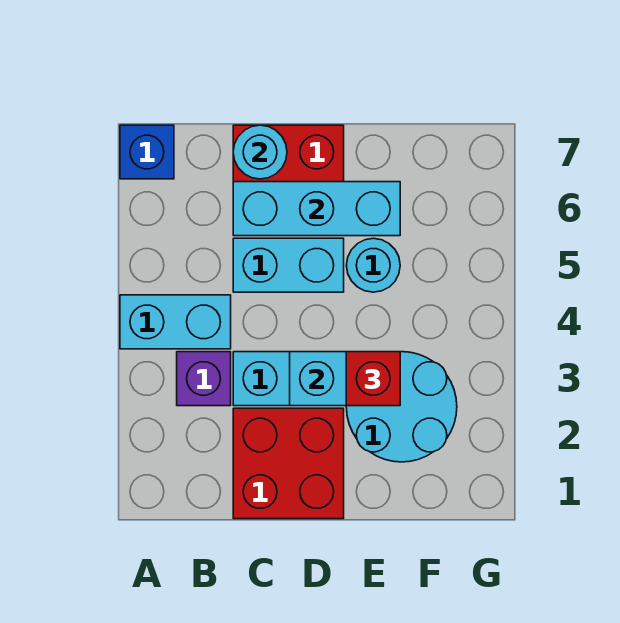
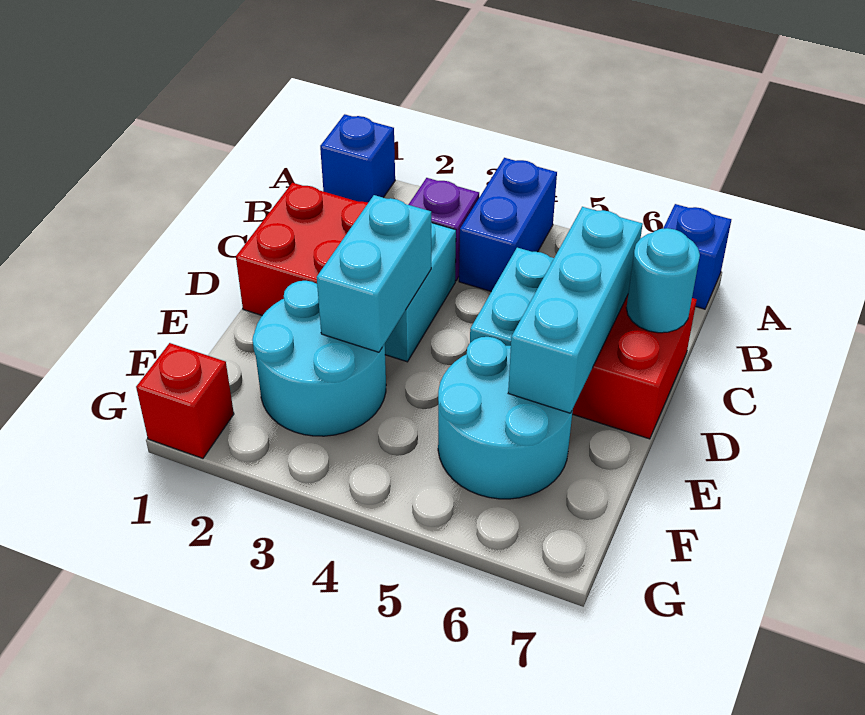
none -> blue 1x1 brick [320,114,395,203]
cyan 1x2 brick [120,295,231,349] -> blue 1x2 brick [459,158,557,292]
red 1x1 brick [346,352,400,406] -> red 1x1 brick moved to [136,343,234,458]
cyan 1x1 round brick [346,238,400,292] -> cyan 2x2 round brick [438,337,573,499]

